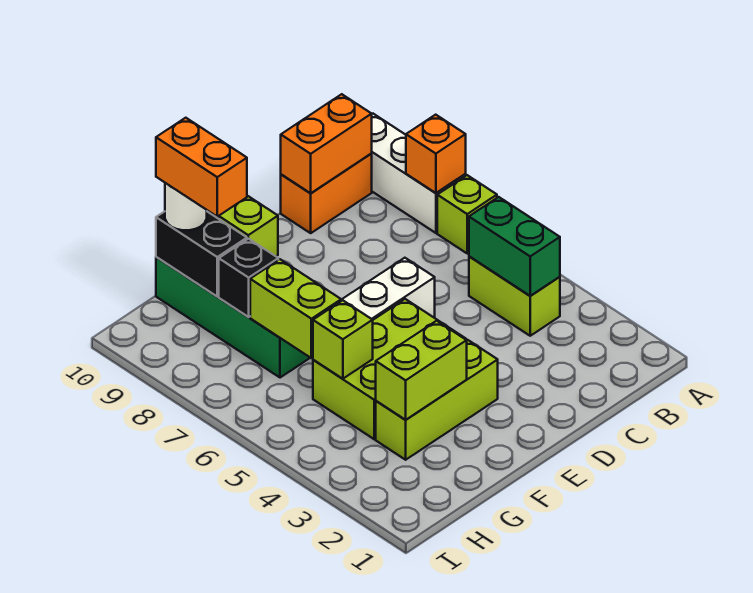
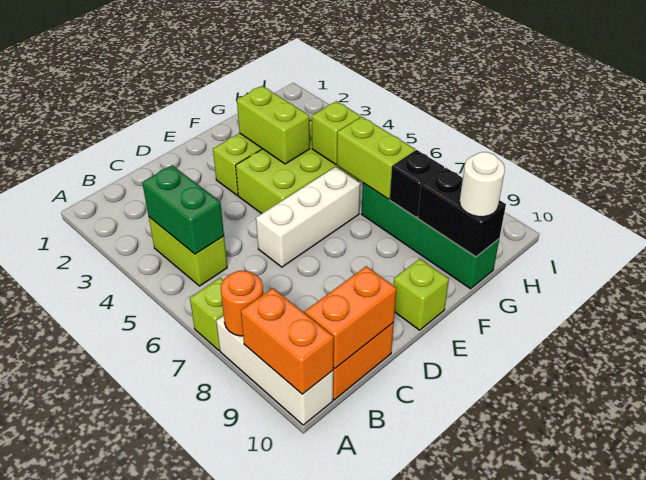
orange 1x1 brick [406,115,466,193] -> orange 1x1 round brick [221,271,263,336]
lime 1x2 brick [376,321,467,420] -> lime 1x2 brick turned to [237,86,310,164]
orange 1x2 brick [156,118,247,217] -> orange 1x2 brick moved to [241,288,334,394]

